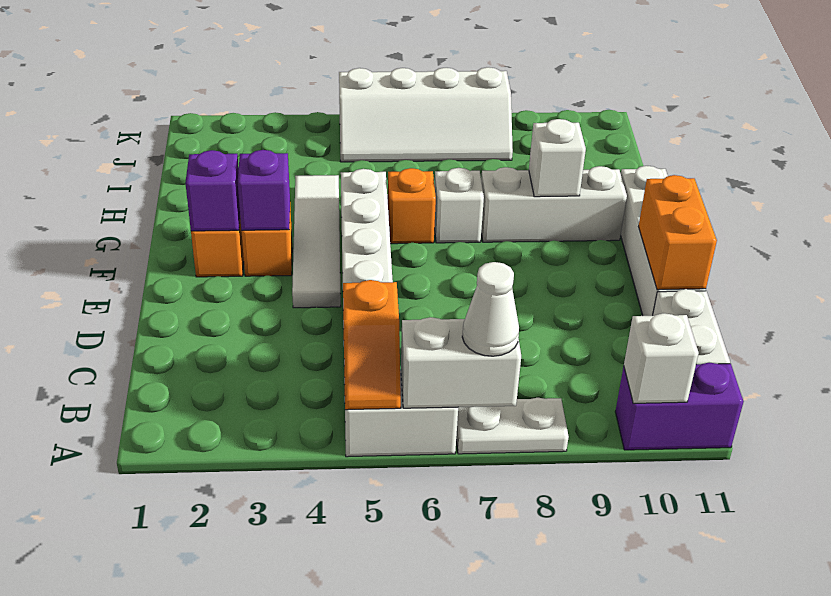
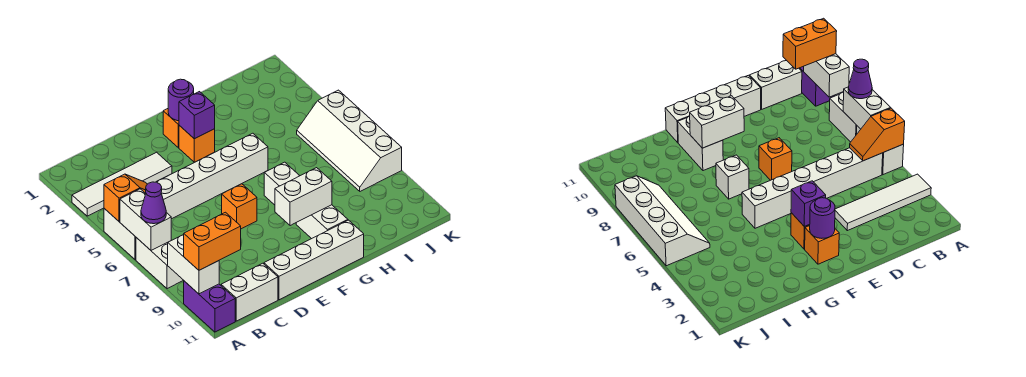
orange 1x2 slope [343,280,401,410] -> orange 1x2 slope turned to [104,174,147,222]
white 1x2 plate [456,398,569,454] -> white 1x2 brick [136,238,183,289]
white 1x1 cone [462,262,519,356] -> purple 1x1 cone [141,182,166,224]
white 1x1 brick [624,313,699,403] -> white 1x2 brick [168,235,219,294]
orange 1x2 brick [638,175,717,290] -> orange 1x2 brick moved to [184,212,241,270]
white 1x4 tile [292,175,341,308] -> white 1x4 tile moved to [72,152,172,216]
purple 1x1 brick [185,150,240,231] -> purple 1x1 round brick [168,79,194,121]
orange 1x1 brick [388,168,436,244] -> orange 1x1 brick moved to [222,184,257,229]
white 1x3 brick [481,166,627,242] -> white 1x2 brick [296,205,348,239]
white 1x1 brick [529,119,586,197] -> white 1x2 brick [275,168,332,226]

